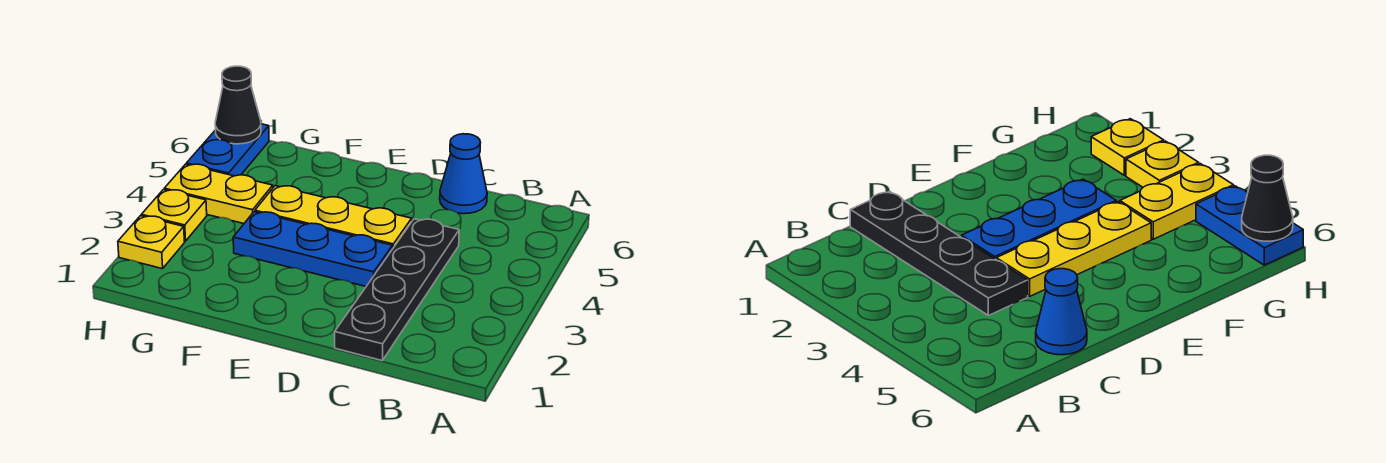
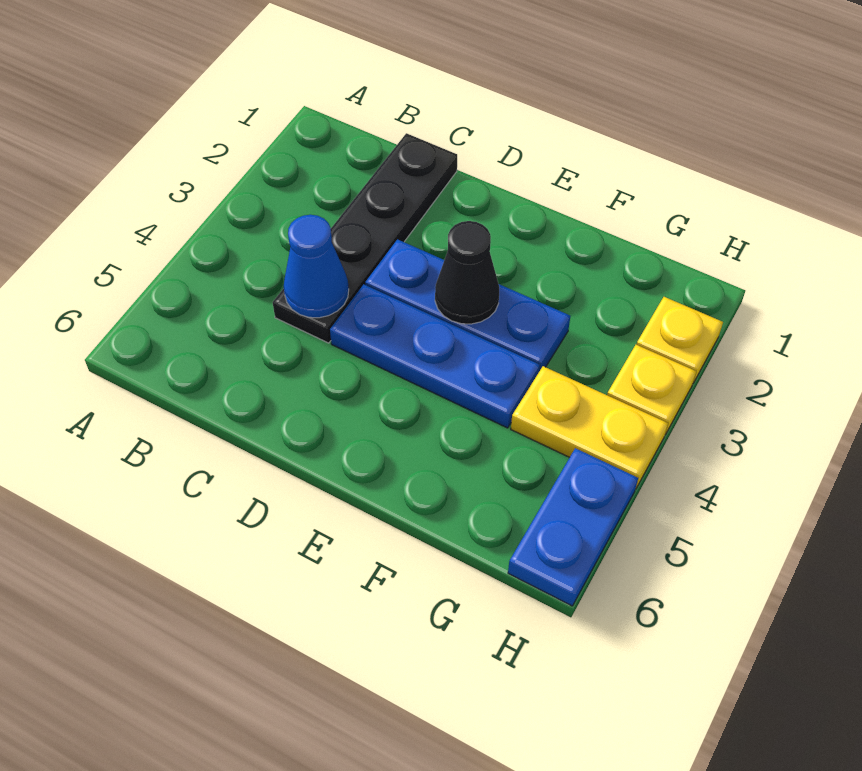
blue 1x1 cone [440,134,487,214] -> blue 1x1 cone moved to [284,215,349,318]
yellow 1x3 plate [255,186,412,248] -> blue 1x3 plate [330,284,540,428]
black 1x1 cone [215,66,261,144] -> black 1x1 cone moved to [435,221,499,324]

